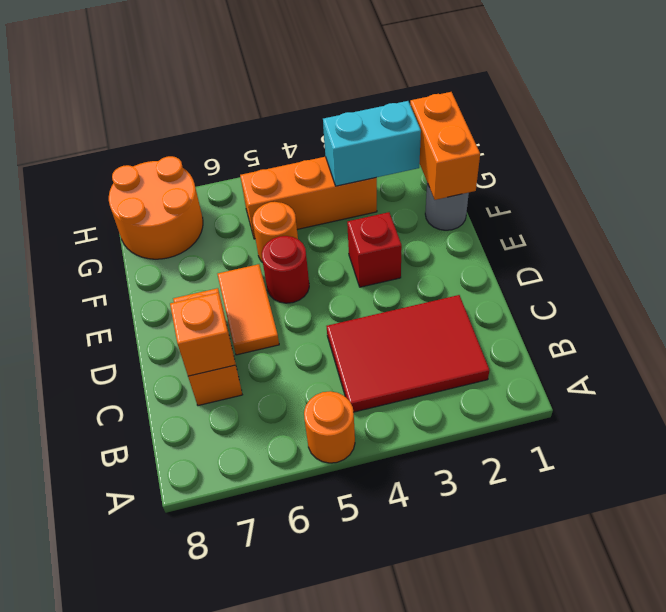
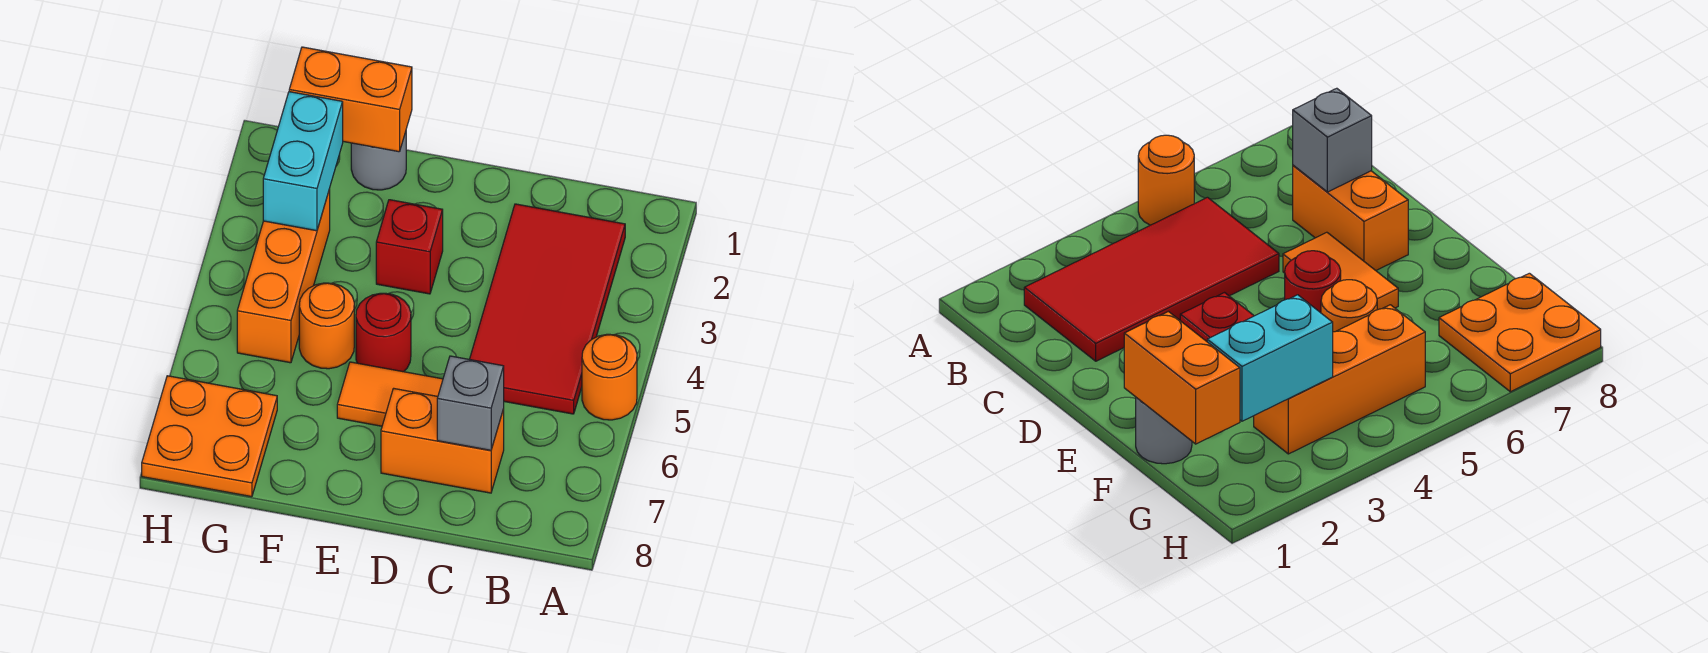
red 2x3 tile [327,295,490,412] -> red 2x4 tile [470,204,625,414]
orange 1x1 brick [170,293,235,376] -> grey 1x1 brick [437,356,504,450]
orange 2x2 round brick [109,156,203,259] -> orange 2x2 plate [142,376,277,497]

